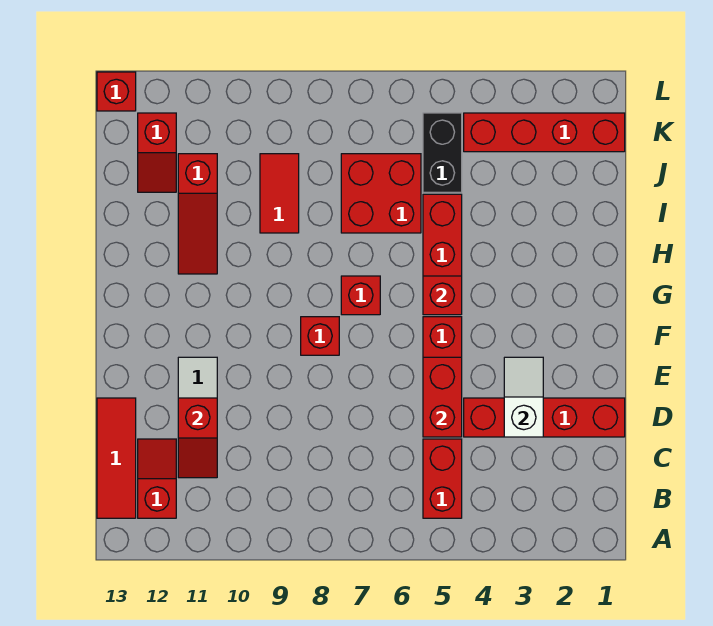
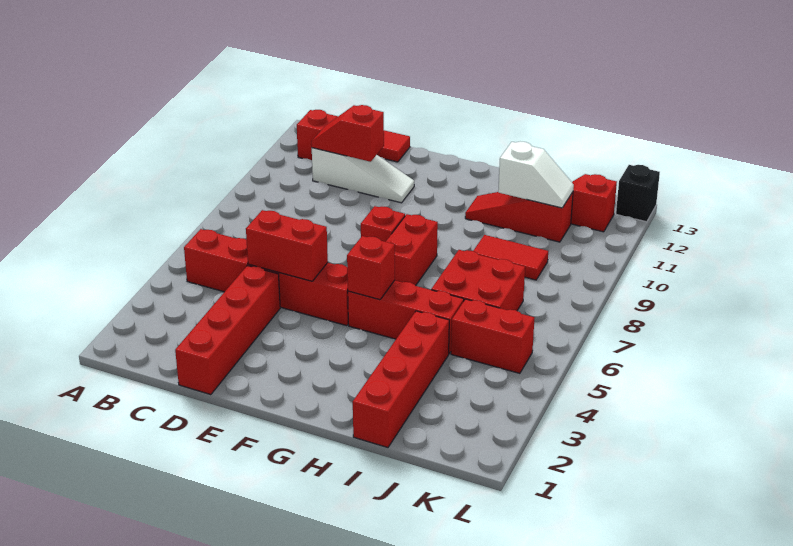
white 1x2 slope [504,357,543,437] -> white 1x2 slope moved to [498,142,574,208]
red 1x1 brick [341,276,380,315] -> red 1x2 brick [386,214,438,286]
black 1x2 brick [423,113,462,192] -> red 1x2 brick [451,299,535,373]
red 1x4 brick [464,113,625,152] -> red 1x4 brick moved to [353,311,449,447]
red 1x1 brick [97,72,136,111] -> black 1x1 brick [616,165,660,222]

